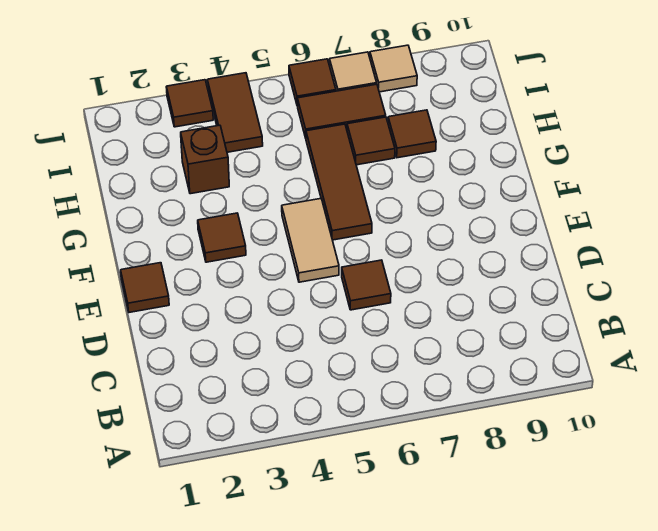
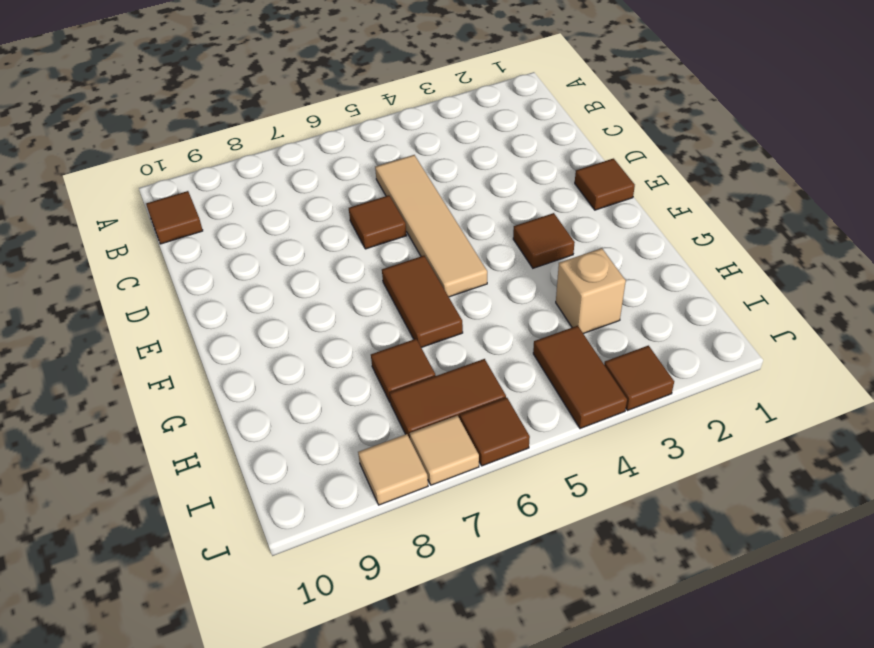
tan 1x2 tile [282,199,339,282] -> tan 1x4 tile [375,155,487,297]
brown 1x3 tile [306,124,372,240] -> brown 1x2 tile [382,256,463,348]
brown 1x1 brick [181,125,229,194] -> tan 1x1 brick [556,248,626,334]
brown 1x1 tile [388,110,436,158] -> brown 1x1 tile moved to [146,191,203,244]

